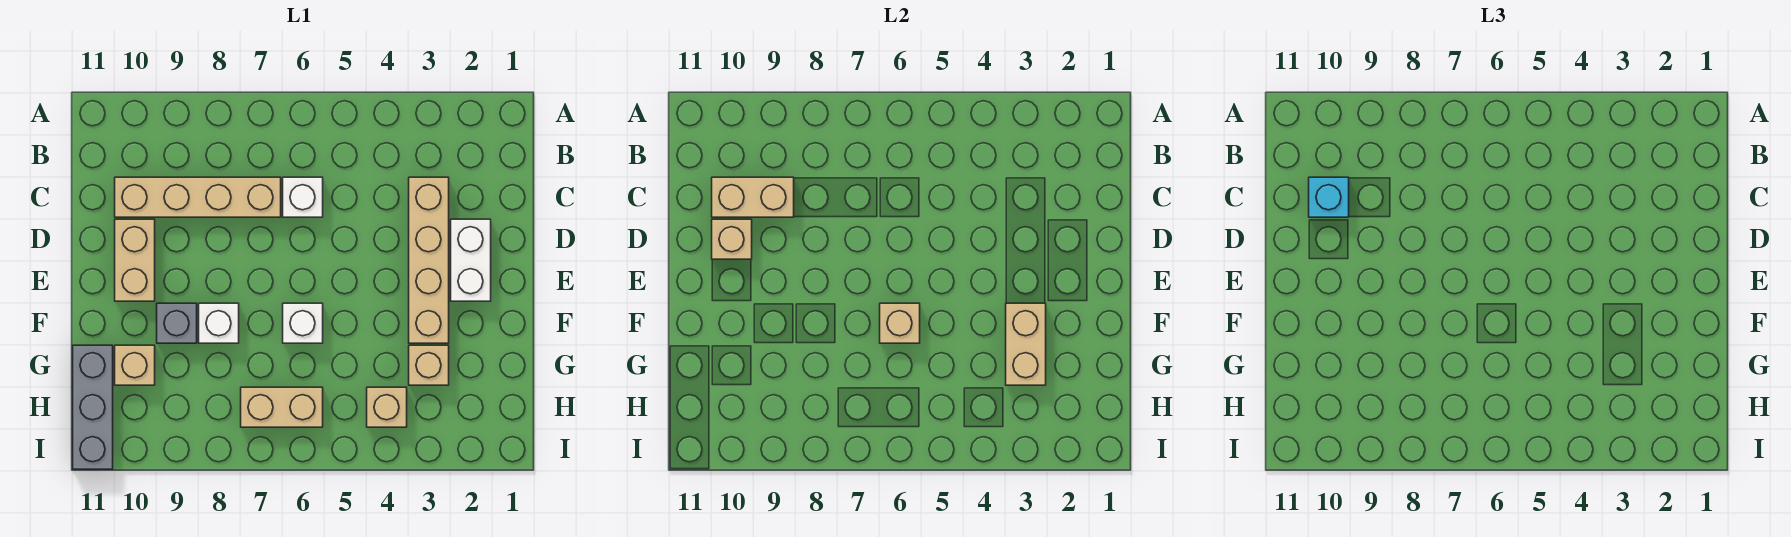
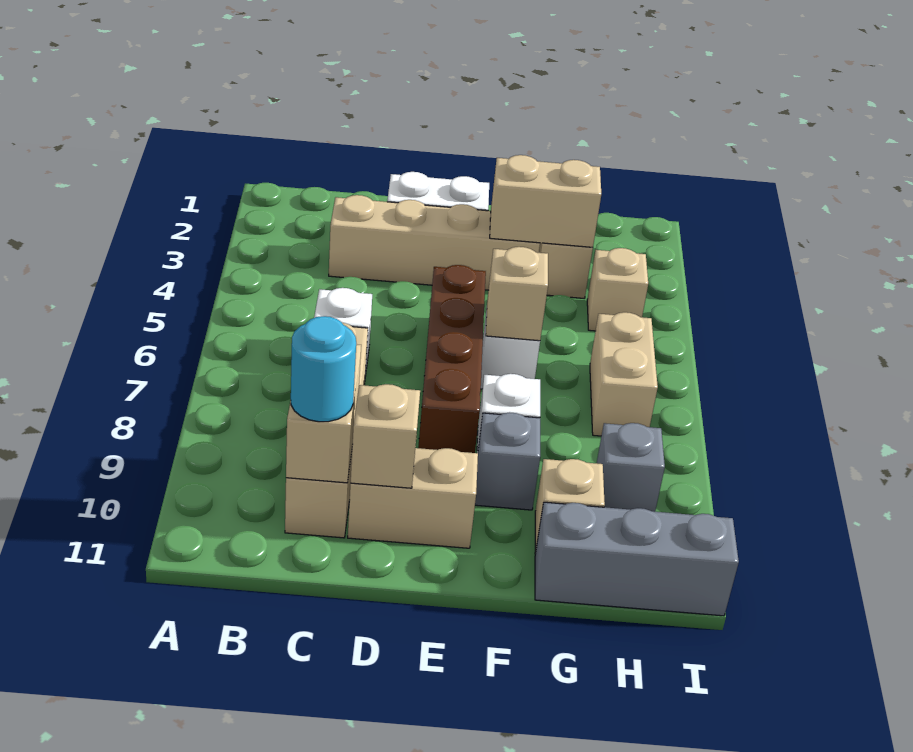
cyan 1x1 brick [1309,177,1349,217] -> cyan 1x1 round brick [291,316,356,422]
none -> brown 1x4 brick [418,265,486,453]
none -> grey 1x1 brick [597,423,665,512]

